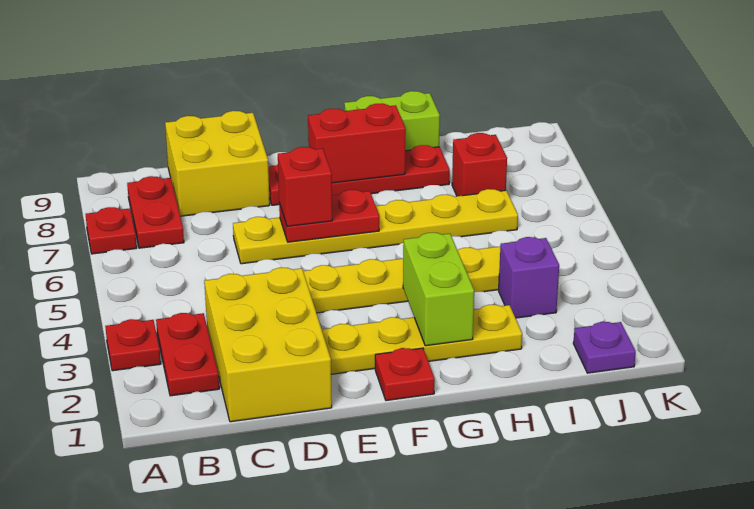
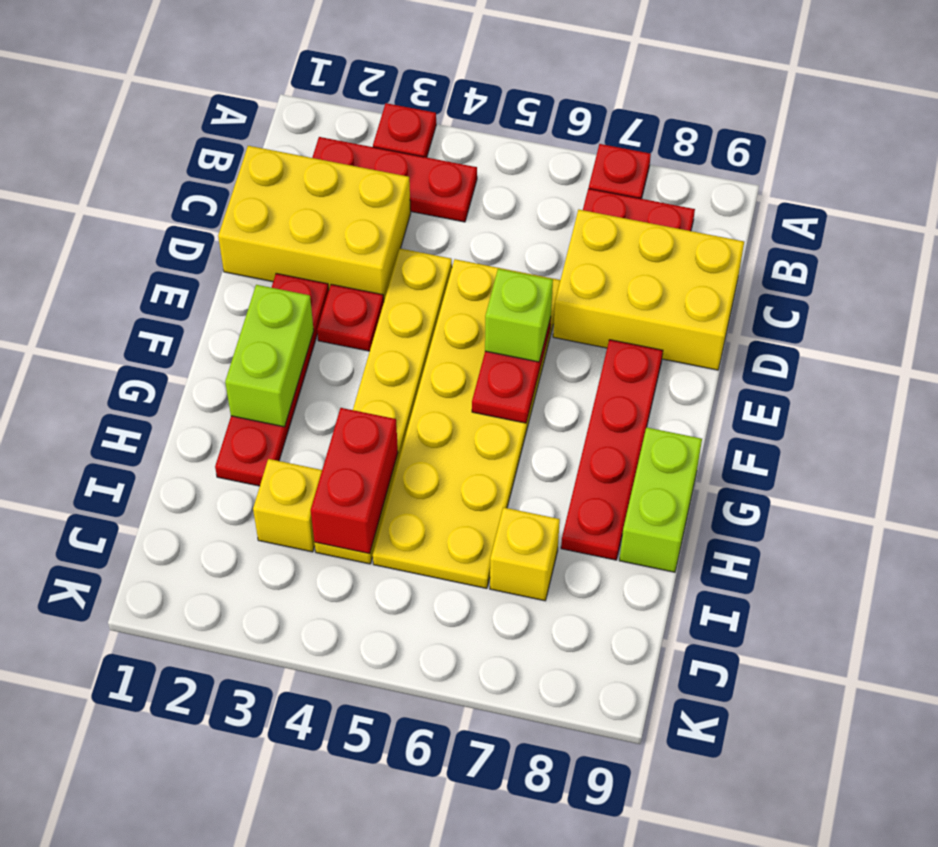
red 1x2 plate [156,313,219,396] -> red 1x3 plate [312,137,477,222]
yellow 2x2 brick [165,111,270,216] -> yellow 2x3 brick [553,210,744,370]
yellow 1x6 plate [233,189,518,264] -> yellow 2x6 plate [373,259,560,588]
yellow 1x4 plate [322,305,522,374] -> red 1x4 plate [215,273,329,486]
red 1x1 brick [278,147,332,226] -> lime 1x1 brick [485,269,553,362]
red 1x1 plate [375,348,435,401] -> red 1x1 plate moved to [317,284,384,351]
red 1x2 brick [308,104,406,183] -> red 1x2 brick moved to [311,408,398,554]
lime 1x2 brick [403,233,474,346] -> lime 1x2 brick turned to [225,285,314,427]
purple 1x1 brick [499,237,559,318] -> yellow 1x1 brick [253,459,322,552]
red 1x1 brick [452,133,507,196] -> yellow 1x1 brick [490,507,560,601]
purple 1x1 plate [573,322,636,373] -> none

